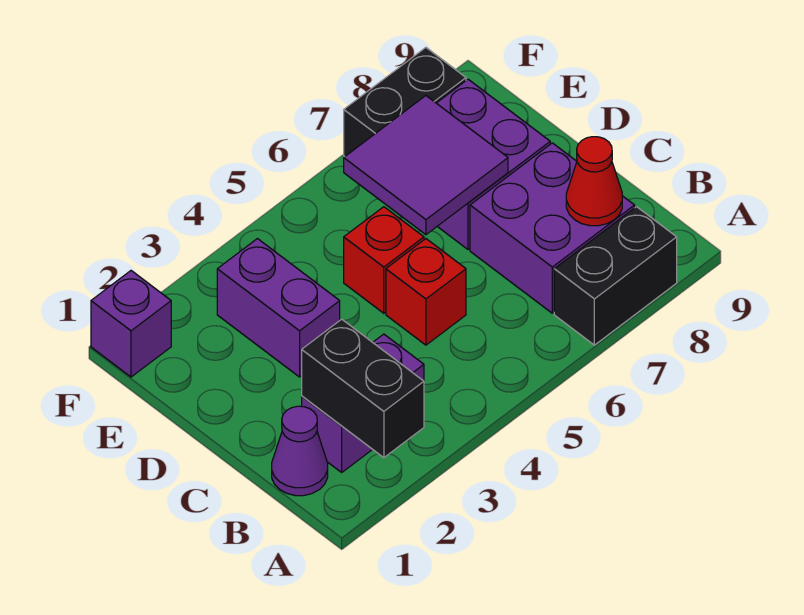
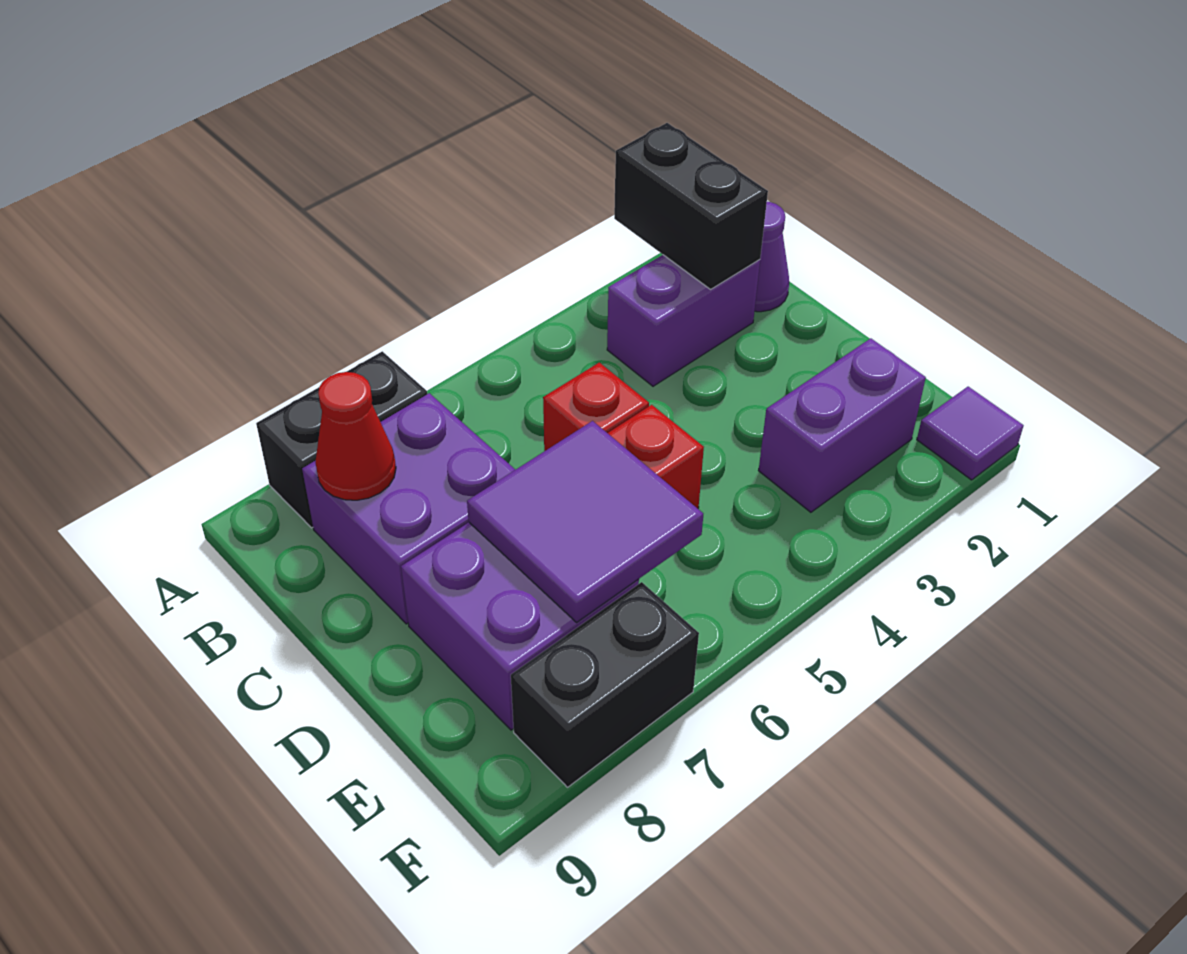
purple 1x2 brick [217,239,340,377] -> purple 1x2 brick turned to [759,338,926,512]
purple 1x1 brick [91,271,171,377] -> purple 1x1 tile [917,387,1024,480]

